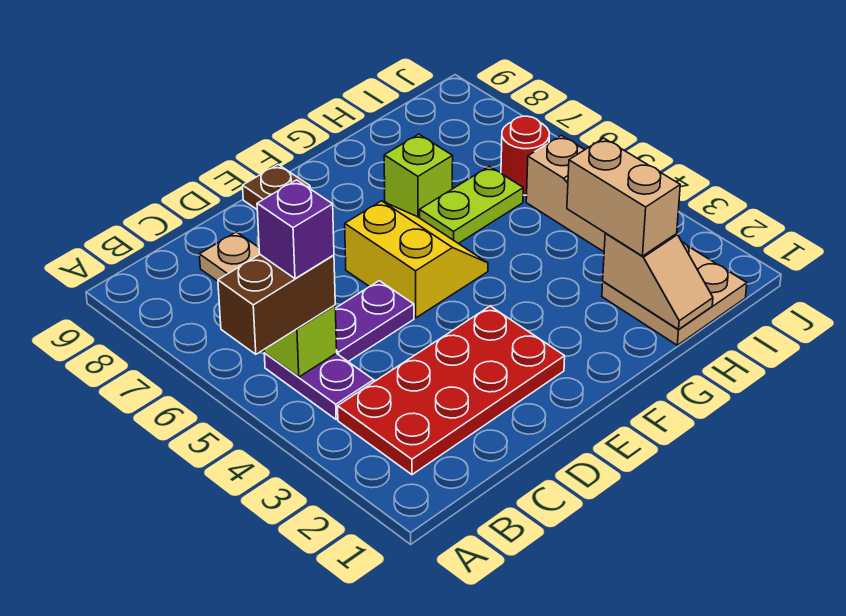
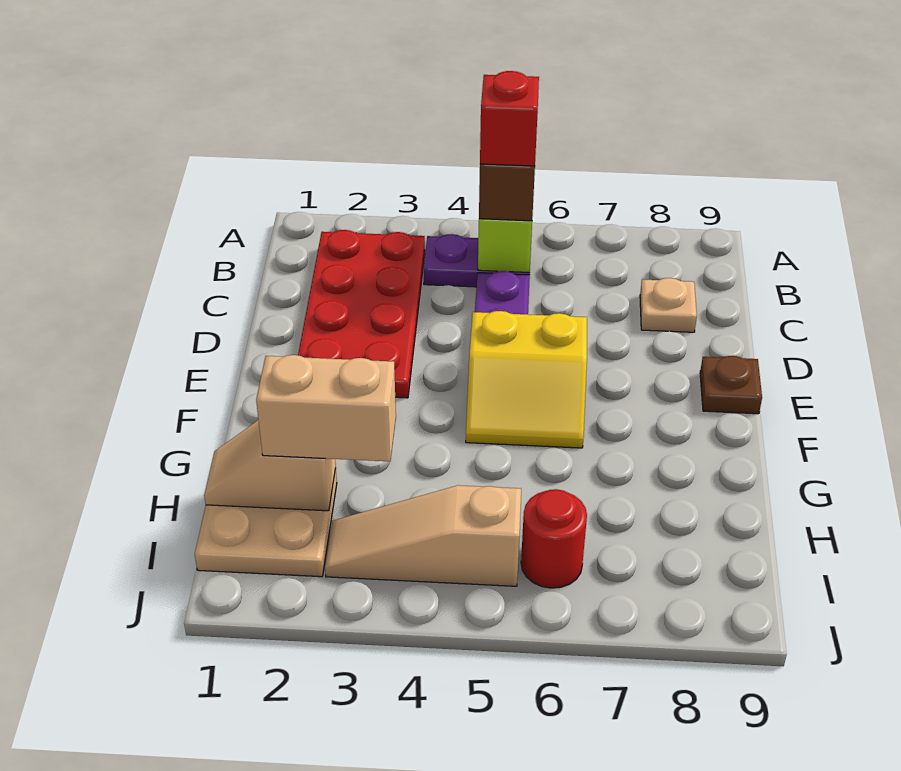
purple 1x1 brick [257,180,334,279] -> red 1x1 brick [480,71,539,166]
lime 1x2 plate [420,166,523,244] -> none
lime 1x1 brick [384,134,453,218] -> none

